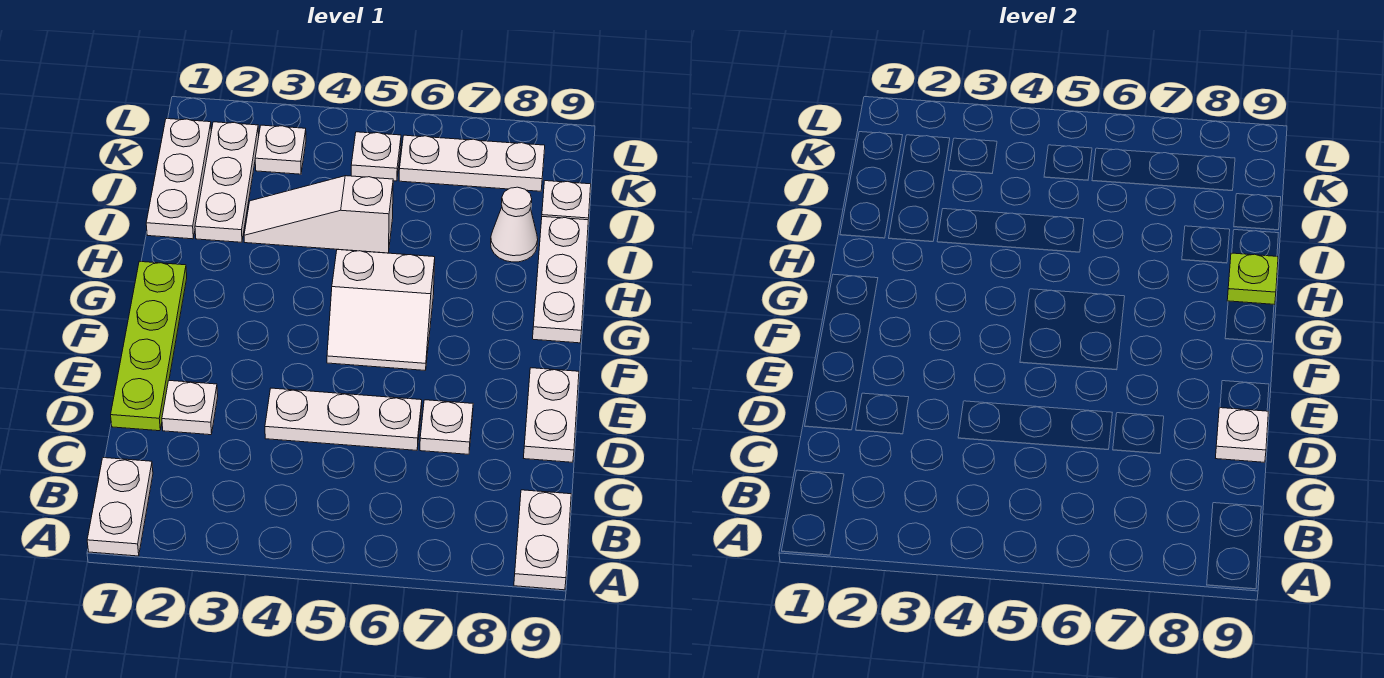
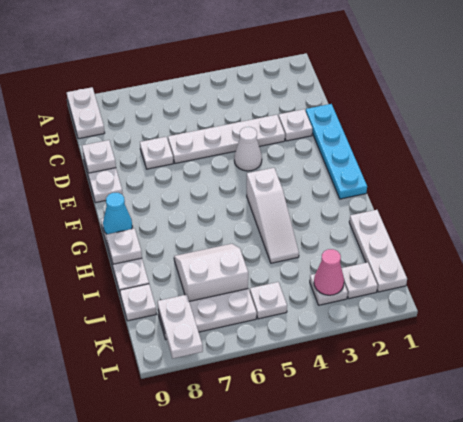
white 1x2 plate [87,458,153,556] -> white 1x2 plate moved to [157,295,203,358]
lime 1x4 plate [111,261,187,431] -> cyan 1x4 plate [306,104,367,199]
white 1x3 plate [265,388,422,450] -> white 1x4 plate [168,115,285,163]
white 2x2 slope [327,250,435,370] -> white 2x2 slope moved to [174,244,248,301]
none -> cyan 1x1 cone [103,193,132,234]
lime 1x1 plate [1227,253,1278,305] -> white 1x1 plate [106,228,142,264]
white 1x3 plate [195,122,259,242] -> white 1x1 plate [342,262,378,299]
white 1x3 slope [244,176,393,253] -> white 1x3 slope turned to [247,168,299,263]
white 1x1 cone [491,187,538,262] -> white 1x1 cone moved to [234,127,262,171]
none -> pink 1x1 cone [314,249,344,295]

